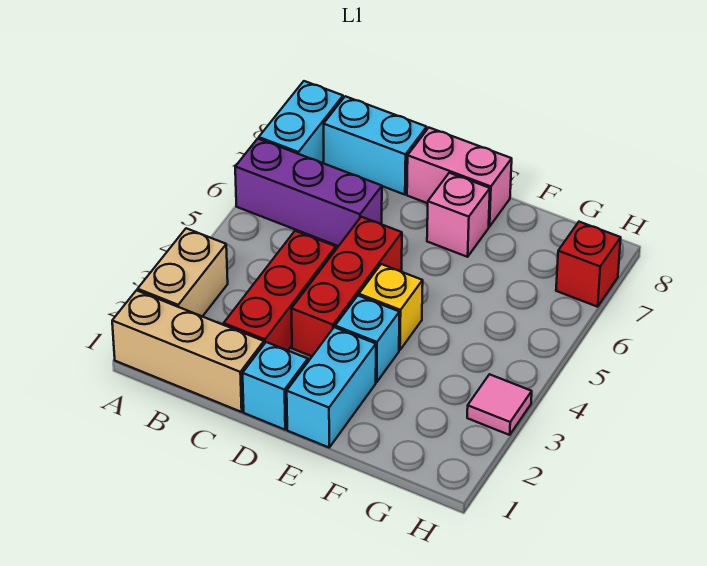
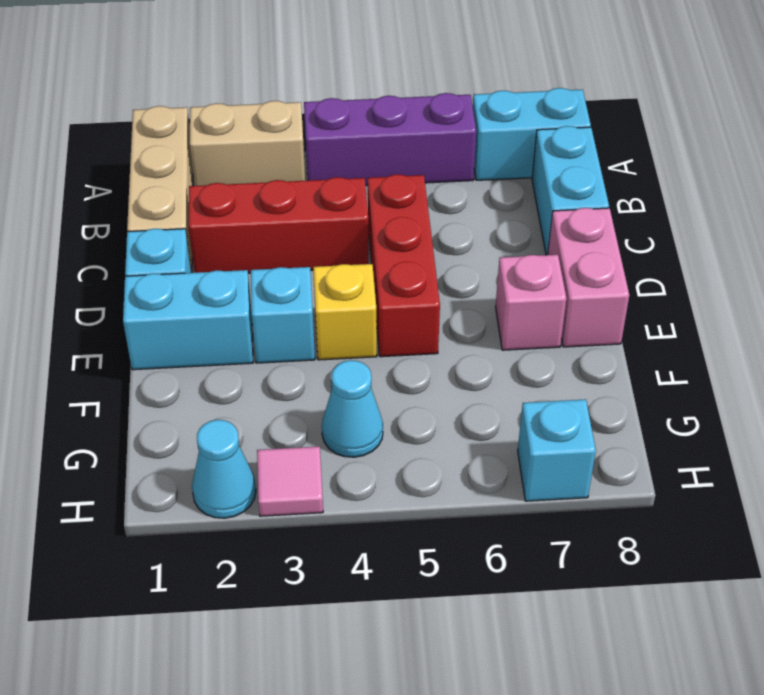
purple 1x3 brick [235,139,382,246] -> purple 1x3 brick turned to [304,93,476,186]
red 1x3 brick [291,217,402,356] -> red 1x3 brick turned to [368,174,440,357]
none -> cyan 1x1 cone [322,360,383,457]
none -> cyan 1x1 cone [192,420,256,518]
red 1x1 brick [556,222,621,307] -> cyan 1x1 brick [518,399,596,501]

